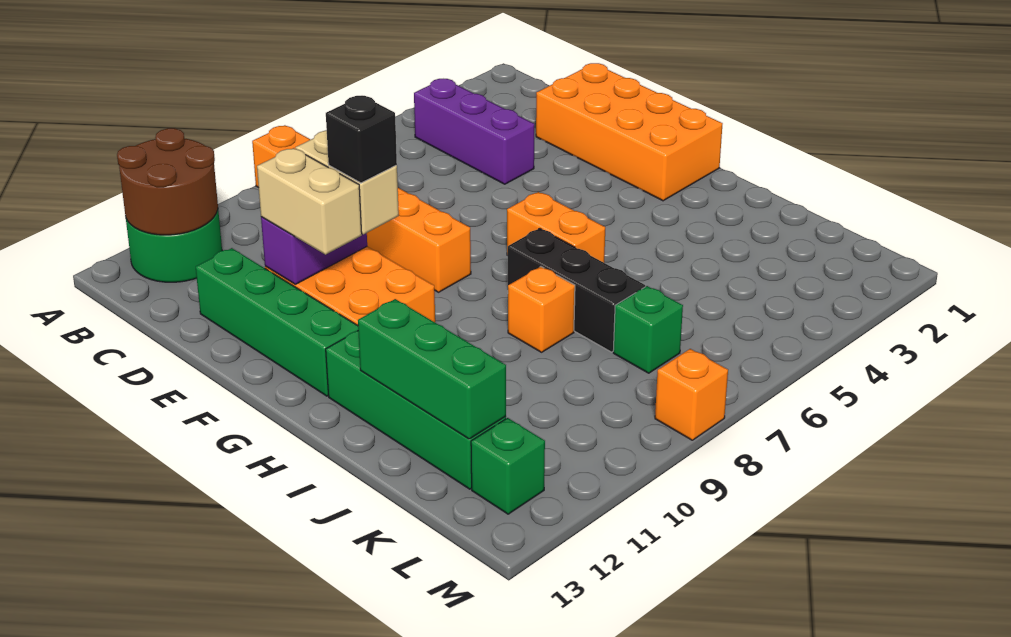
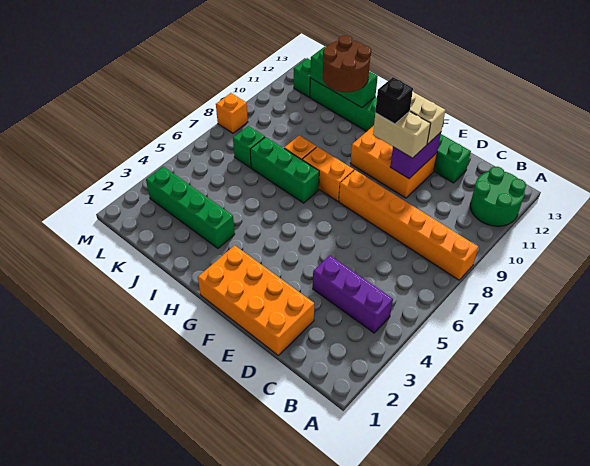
brown 2x2 round brick [117,128,218,235] -> brown 2x2 round brick moved to [323,35,371,92]
orange 1x2 brick [507,192,605,263] -> orange 1x2 brick moved to [302,147,354,201]
black 1x3 brick [508,228,645,352] -> green 1x3 brick [250,137,319,203]
none -> green 1x4 brick [146,166,235,248]

